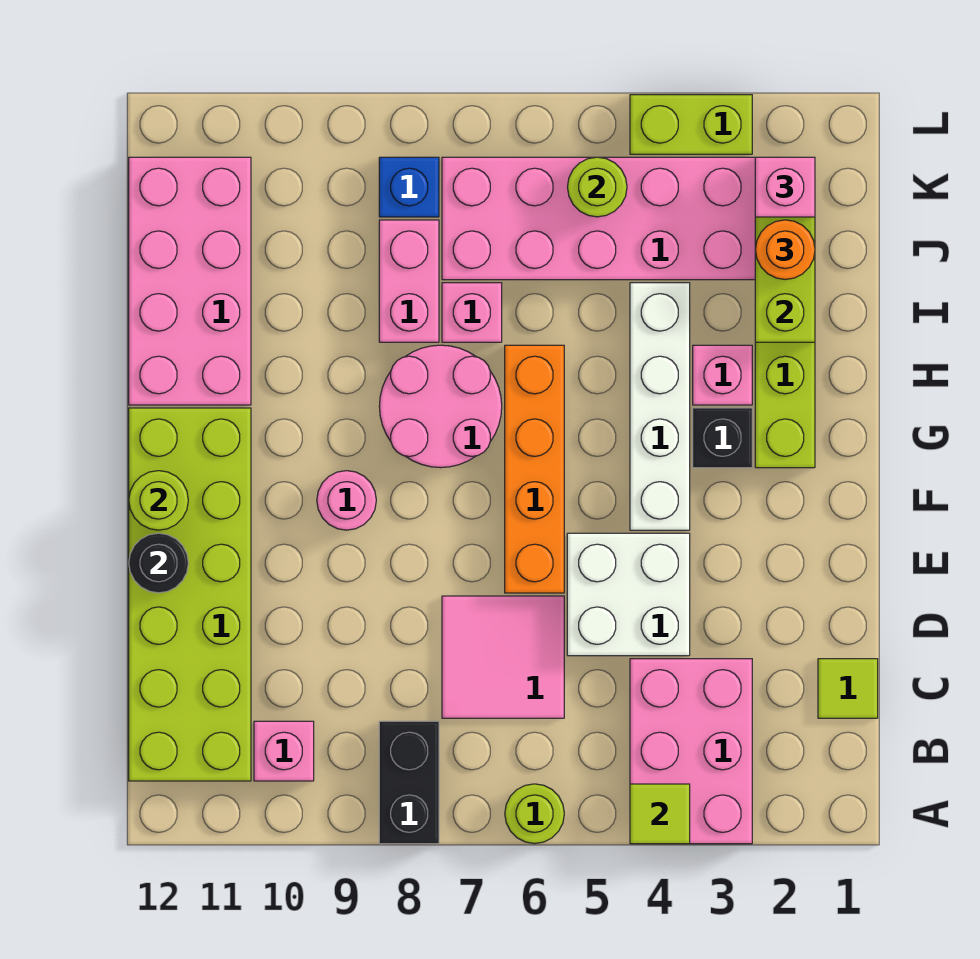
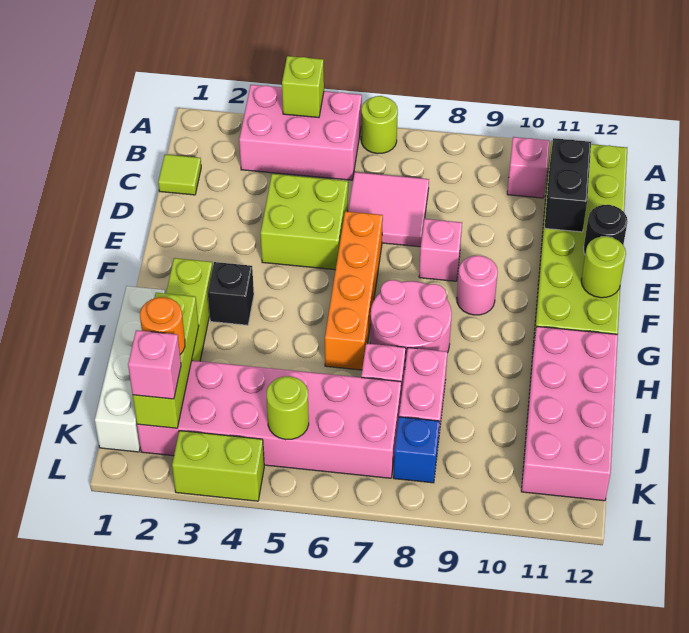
pink 2x3 brick [630,659,752,844] -> pink 2x3 brick turned to [239,85,362,180]
lime 1x1 tile [630,784,690,844] -> lime 1x1 brick [282,56,324,118]
black 1x2 brick [379,721,439,844] -> black 1x2 brick moved to [544,138,591,232]
white 2x2 brick [567,533,690,656] -> lime 2x2 brick [260,174,348,270]
white 1x4 brick [630,283,690,530] -> white 1x4 brick moved to [95,286,165,452]
pink 1x1 brick [693,345,752,405] -> pink 1x1 brick moved to [419,219,462,281]

